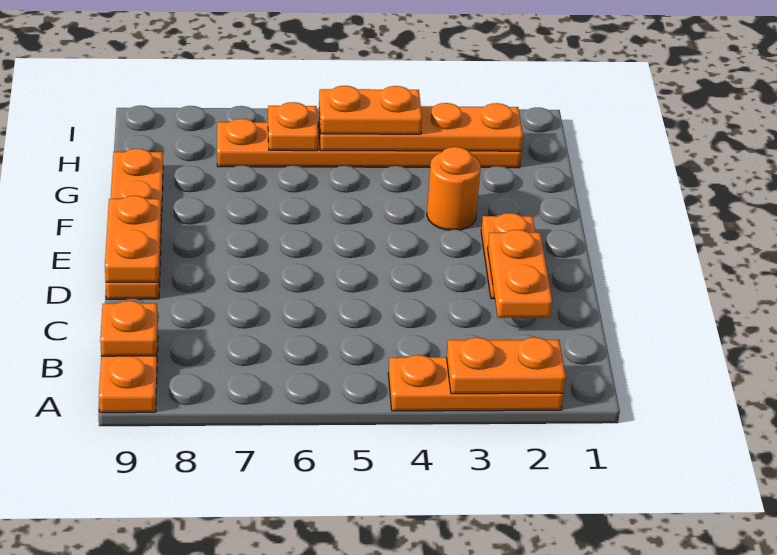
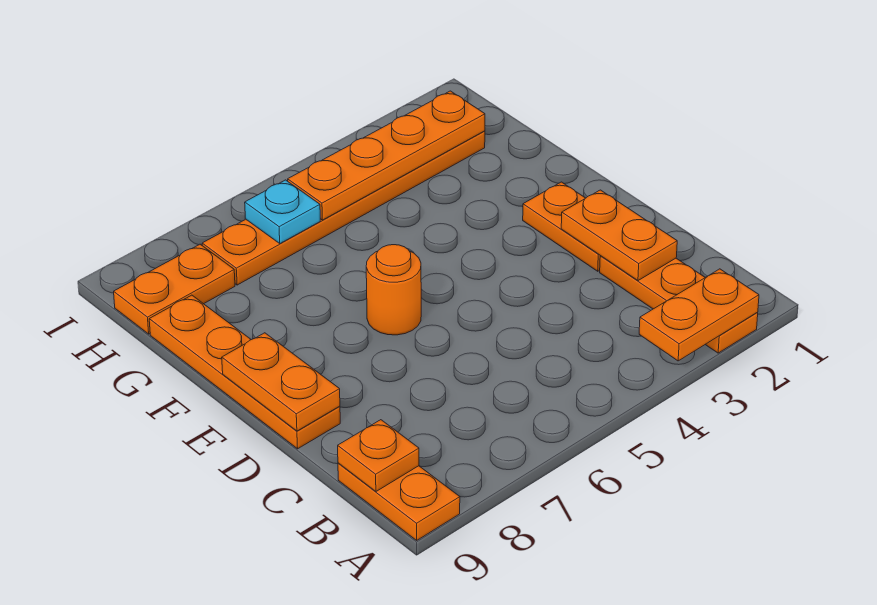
orange 1x3 plate [388,355,563,411] -> orange 1x3 plate turned to [600,256,758,353]
orange 1x1 round brick [427,147,481,230] -> orange 1x1 round brick moved to [366,245,421,335]
orange 1x2 plate [319,86,422,134] -> orange 1x2 plate moved to [114,244,235,334]
orange 1x1 plate [268,102,318,151] -> cyan 1x1 plate [245,180,320,243]

